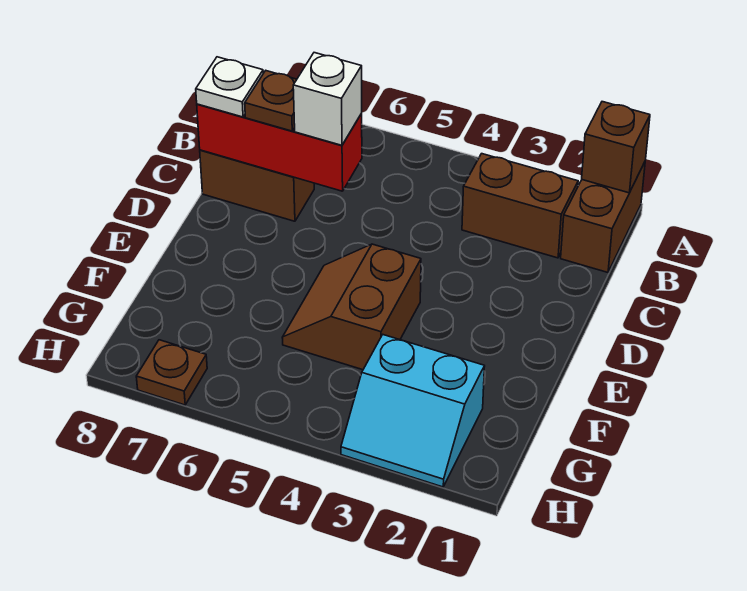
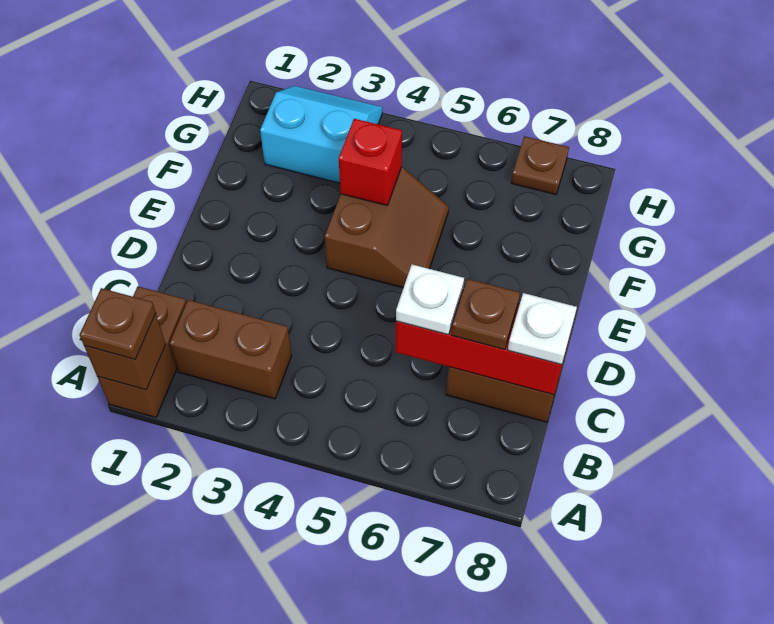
none -> brown 1x1 plate [79,288,156,360]
white 1x1 brick [293,53,362,145] -> white 1x1 plate [396,265,464,335]
none -> red 1x1 brick [339,119,402,205]

